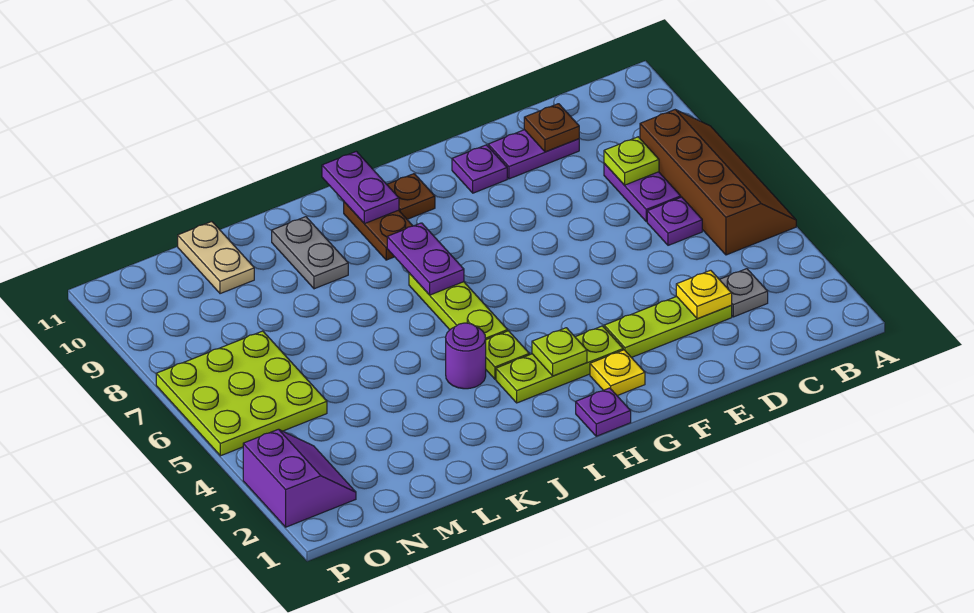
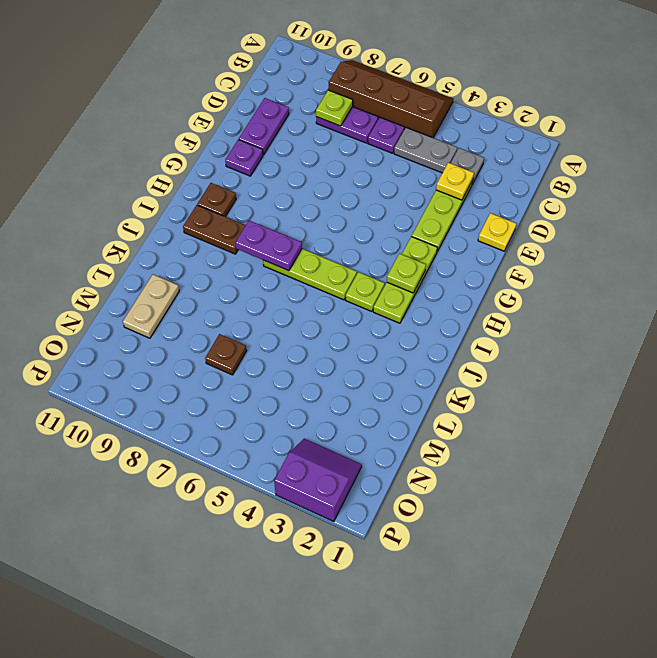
brown 1x1 plate [524,104,579,152] -> brown 1x1 plate moved to [205,334,247,375]
yellow 1x1 plate [590,350,645,396] -> yellow 1x1 plate moved to [478,213,516,251]
purple 1x1 plate [576,388,631,436] -> none
purple 1x2 plate [322,151,399,224] -> none
purple 1x1 round brick [446,323,486,389] -> none
grey 1x2 plate [272,217,348,289] -> grey 1x2 plate moved to [394,128,457,173]
tan 1x2 plate [178,222,254,294] -> tan 1x2 plate turned to [123,274,179,338]
lime 3x3 plate [156,331,327,456] -> none

